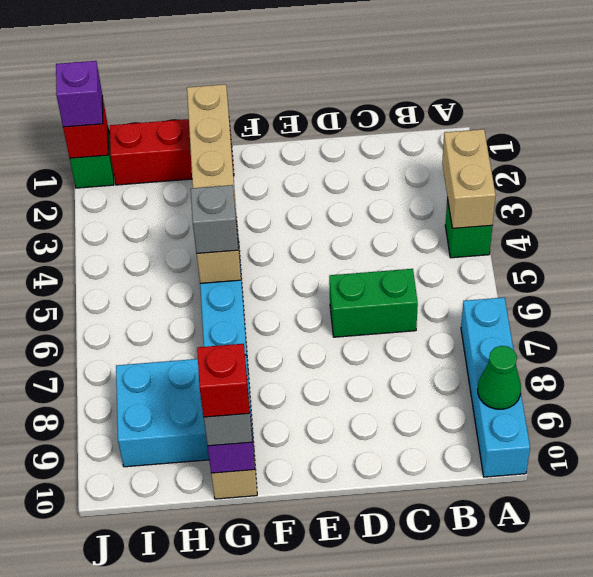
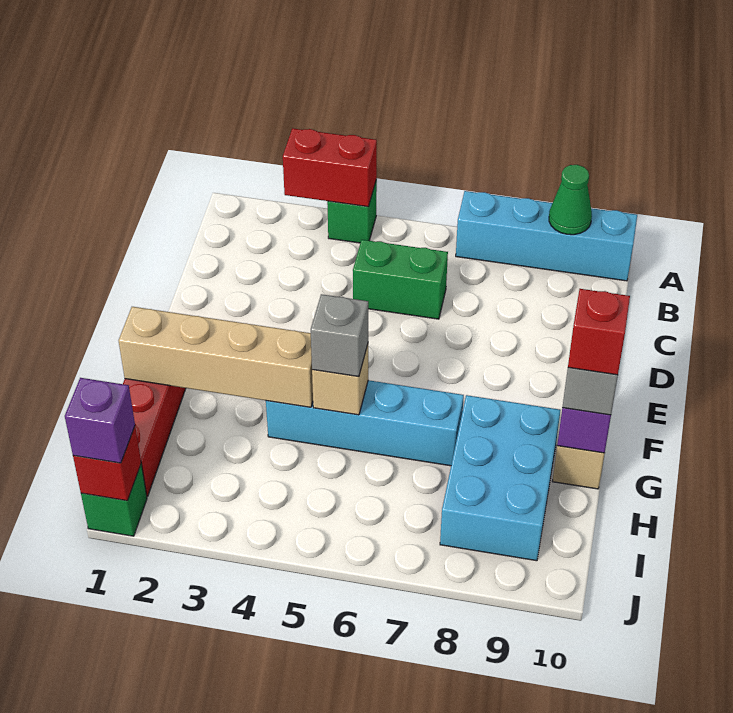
tan 1x2 brick [442,129,496,228] -> red 1x2 brick [283,128,377,207]
green 1x2 brick [329,269,418,337] -> green 1x2 brick turned to [353,240,448,319]

